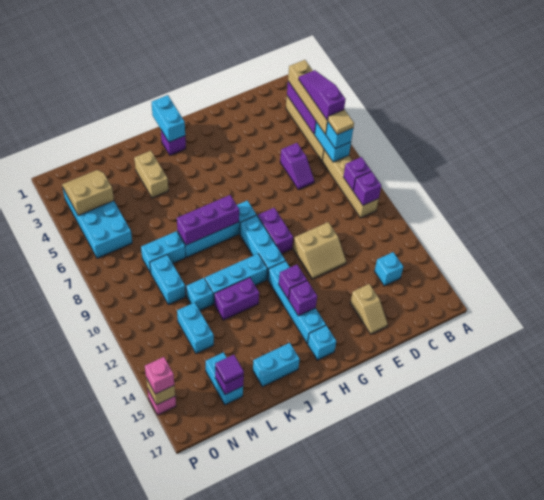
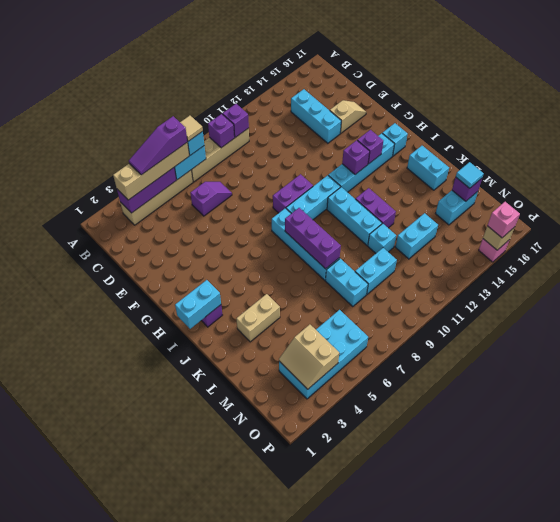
cyan 1x1 brick [374,252,403,286] -> cyan 1x3 brick [291,89,341,143]
tan 2x2 slope [293,222,346,279] -> none
purple 1x1 tile [215,355,244,384] -> cyan 1x1 tile [456,162,484,188]

